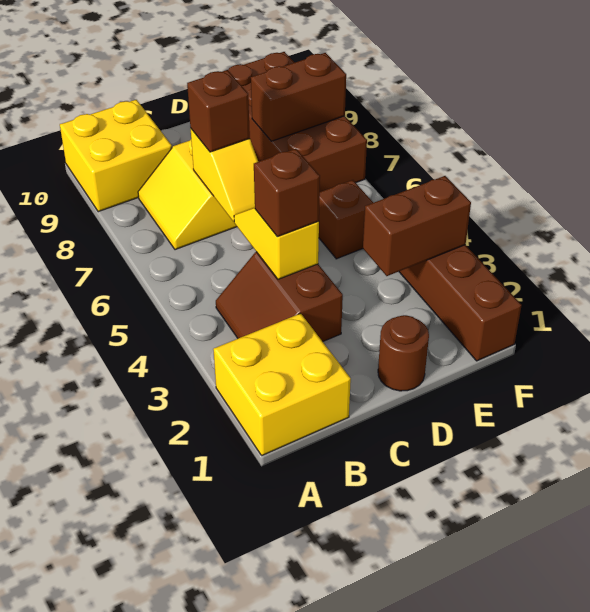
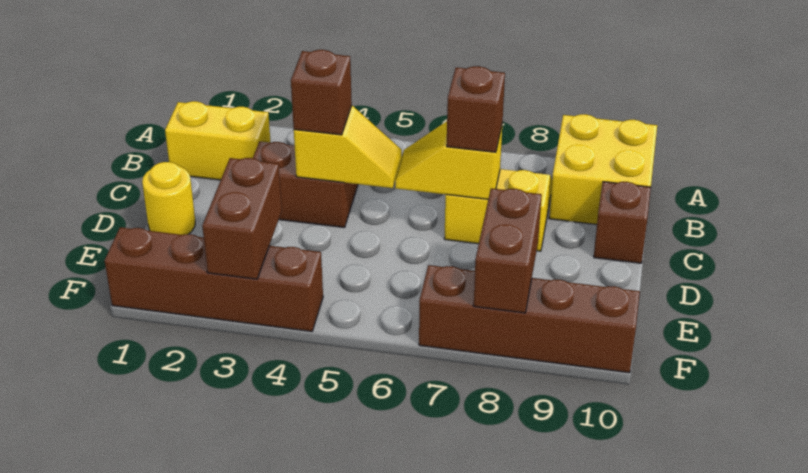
yellow 2x2 brick [213,313,351,455] -> yellow 1x2 brick [165,101,271,180]
brown 1x1 round brick [378,315,429,391] -> yellow 1x1 round brick [142,162,195,235]
brown 1x1 brick [319,180,373,259] -> brown 1x1 brick moved to [594,182,651,263]
brown 2x4 brick [228,52,367,192] -> brown 1x4 brick [419,265,640,373]

